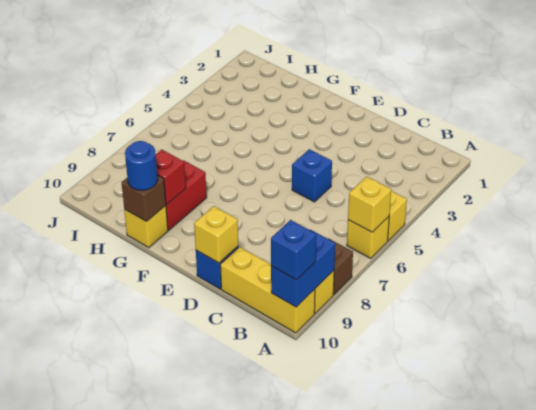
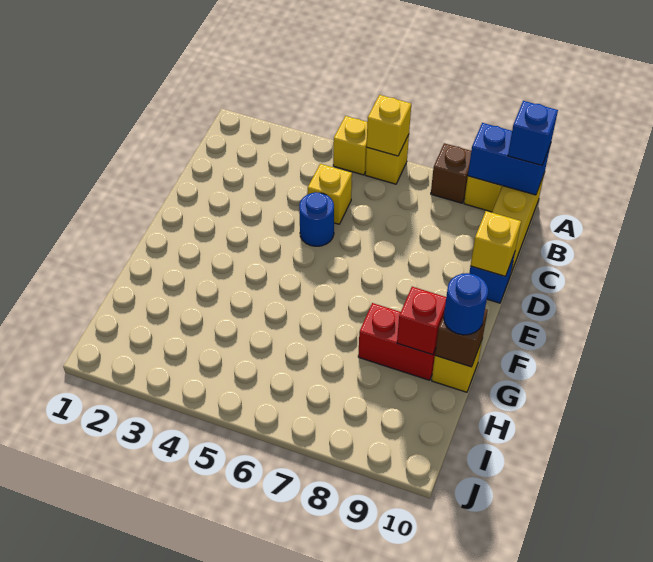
none -> yellow 1x1 brick [308,164,352,224]
blue 1x1 brick [292,149,332,202] -> blue 1x1 round brick [299,192,334,246]

